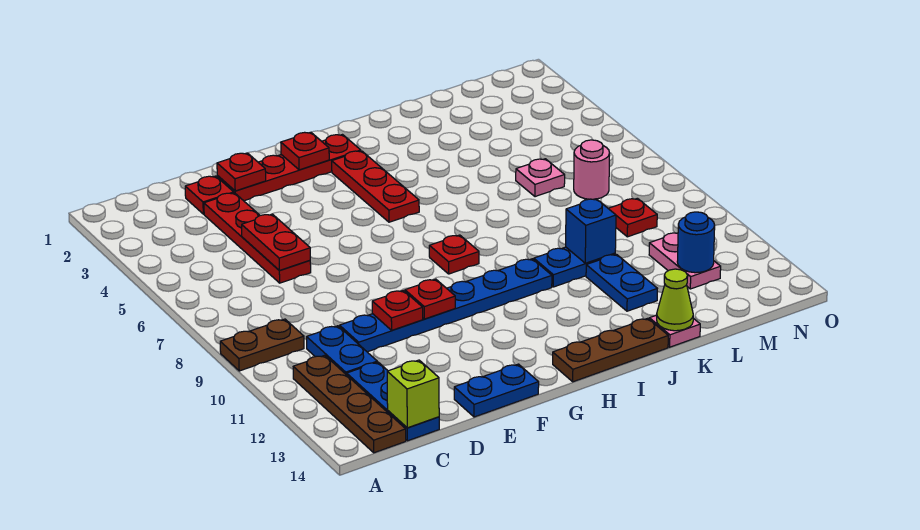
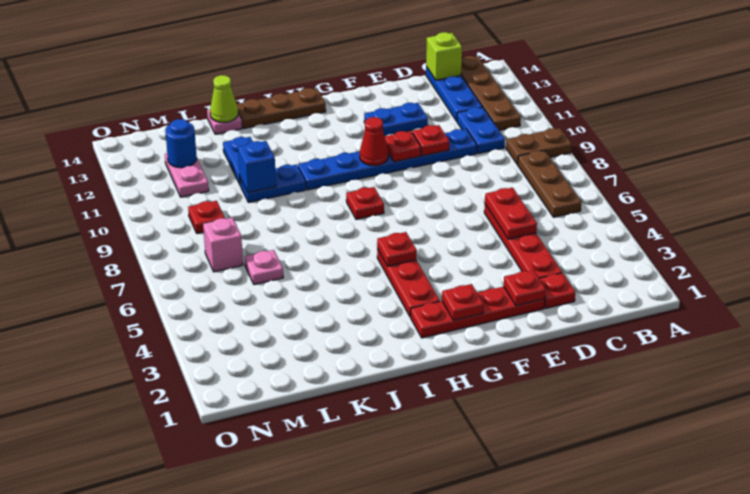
none -> brown 1x3 plate [517,150,581,217]
blue 1x2 plate [454,364,539,417] -> blue 1x2 plate moved to [364,103,428,136]
none -> red 1x1 cone [360,117,388,166]
none -> red 1x1 plate [377,232,417,266]
pink 1x1 round brick [574,140,610,199] -> pink 1x1 brick [203,218,243,272]

